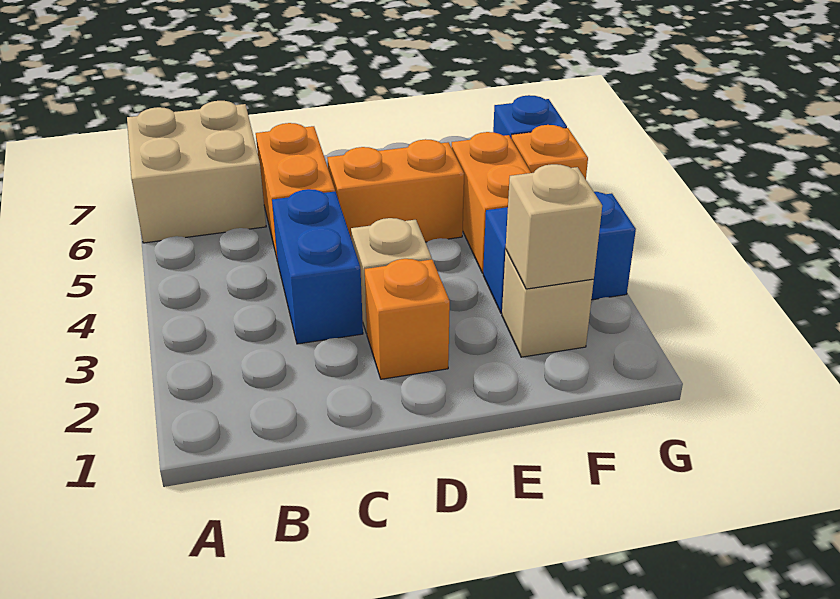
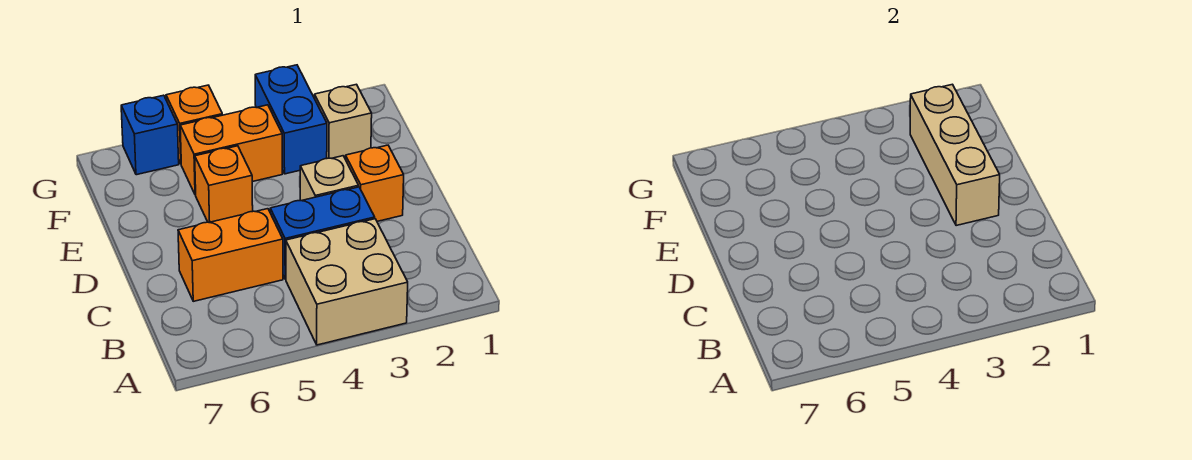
tan 2x2 brick [127,101,266,243] -> tan 2x2 brick moved to [286,219,408,345]
orange 1x2 brick [327,139,464,242] -> orange 1x1 brick [195,146,253,222]
tan 1x1 brick [506,164,602,289] -> tan 1x3 brick [910,84,1000,226]

